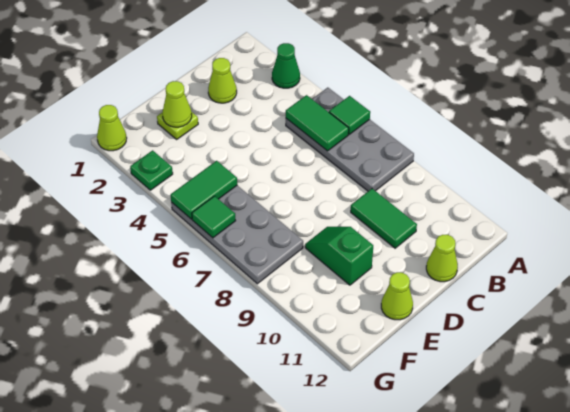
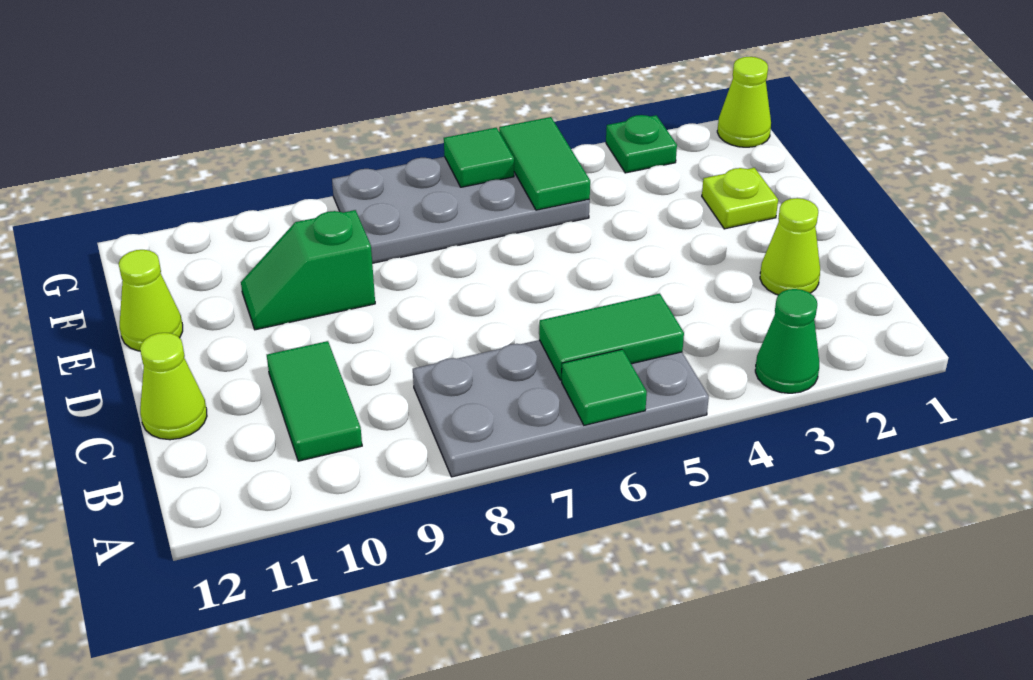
green 1x2 tile [351,189,417,248] -> green 1x2 tile turned to [267,341,362,461]
lime 1x1 cone [163,81,192,127] -> none
green 1x2 slope [305,226,373,285] -> green 1x2 slope turned to [241,210,375,330]

